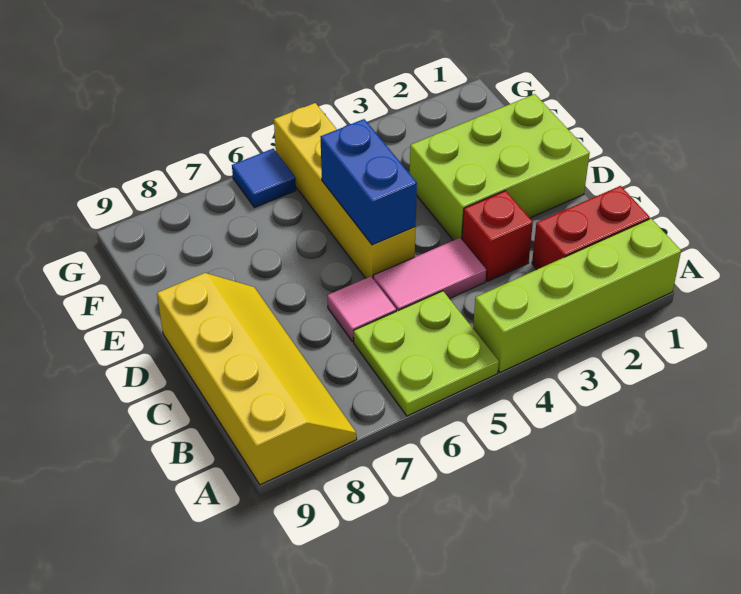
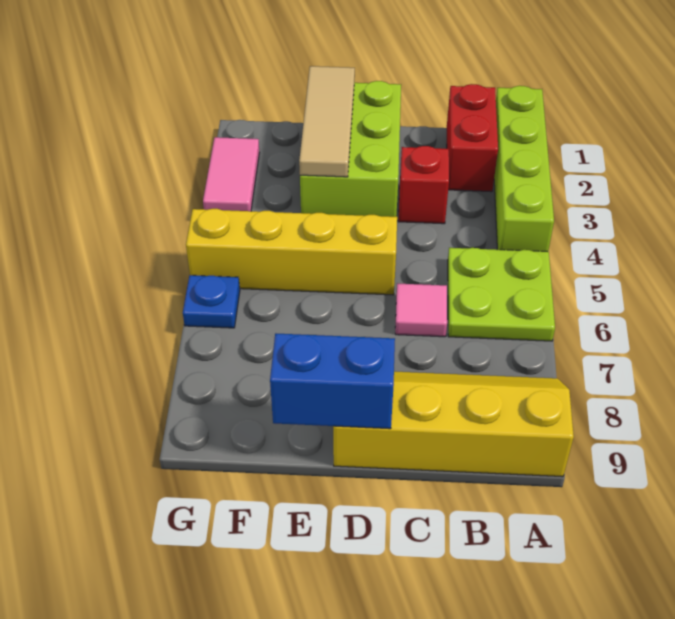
pink 1x2 tile [373,238,486,311] -> pink 1x2 tile moved to [203,137,259,211]
blue 1x2 brick [321,119,417,245] -> blue 1x2 brick moved to [270,334,395,429]
none -> tan 1x3 tile [299,66,355,177]
blue 1x1 tile [232,149,296,208] -> blue 1x1 plate [183,275,240,328]

